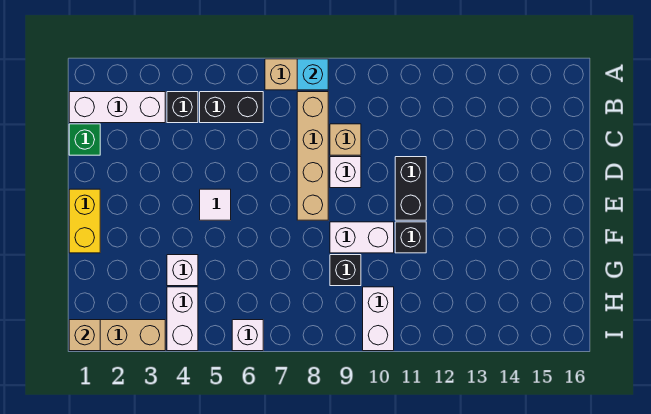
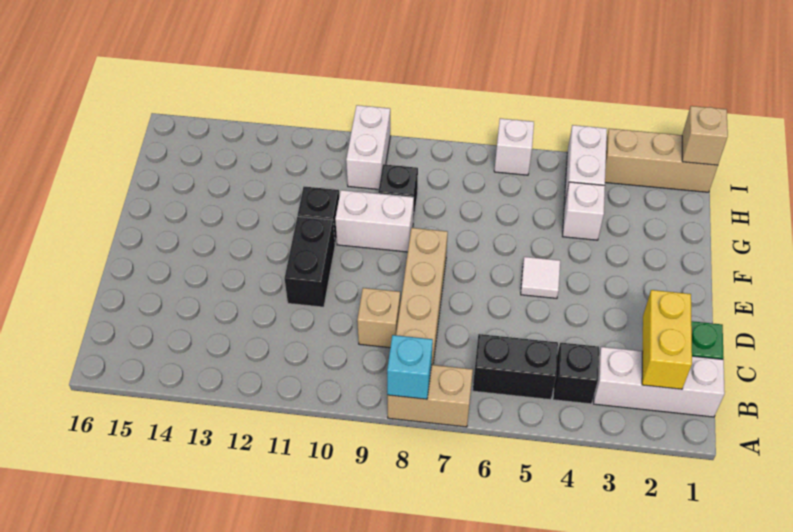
white 1x1 brick [330,157,361,188] -> none
yellow 1x2 brick [69,189,100,253] -> yellow 1x2 brick moved to [642,290,692,389]

